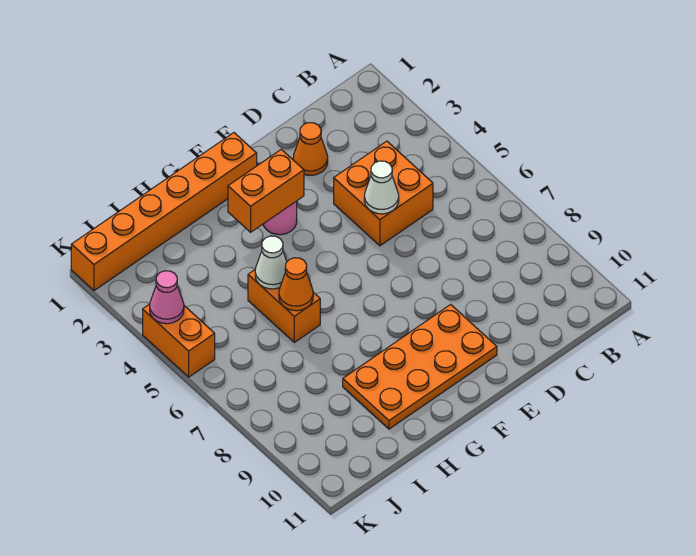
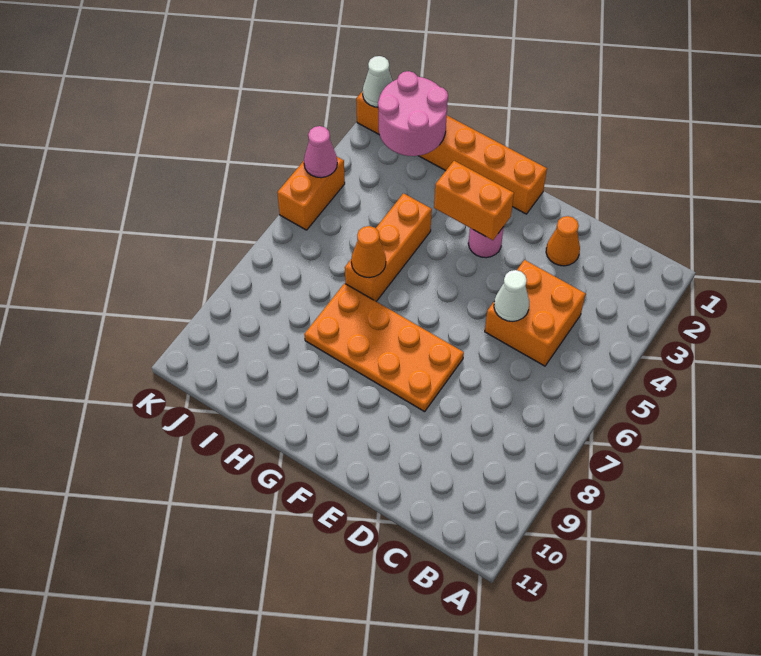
orange 2x4 plate [343,304,497,429] -> orange 2x4 plate moved to [304,283,464,412]
orange 1x2 brick [248,270,320,342] -> orange 1x3 brick [345,193,432,301]
white 1x1 cone [255,236,287,289] -> white 1x1 cone moved to [363,56,393,107]
none -> pink 2x2 round brick [378,71,448,156]

